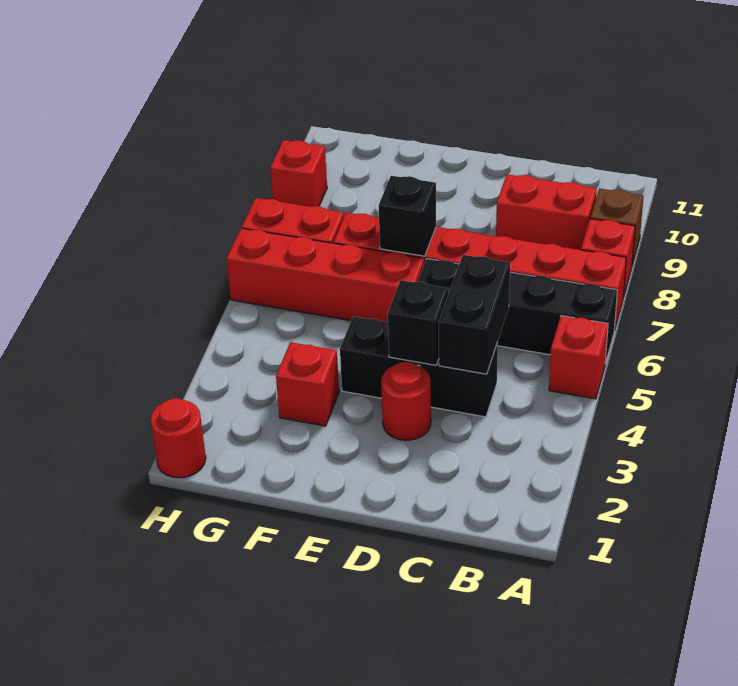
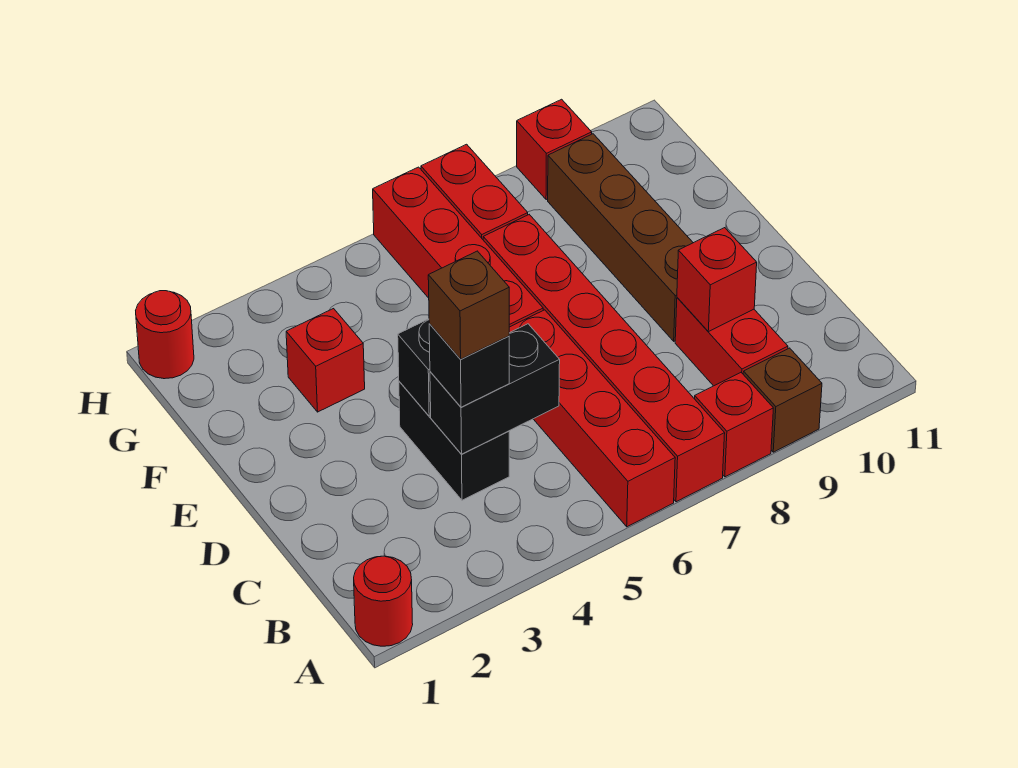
red 1x1 brick [549,316,608,399] -> red 1x1 brick moved to [677,228,757,332]
black 1x4 brick [418,259,617,364] -> red 1x4 brick [509,310,675,527]
black 1x3 brick [340,316,498,417] -> black 1x2 brick [399,381,509,500]
none -> brown 1x1 brick [428,251,509,359]
red 1x1 round brick [381,362,431,440] -> red 1x1 round brick moved to [354,556,413,646]
none -> brown 1x4 brick [548,134,693,341]
black 1x1 brick [379,176,436,256] -> black 1x1 brick moved to [429,324,509,407]

